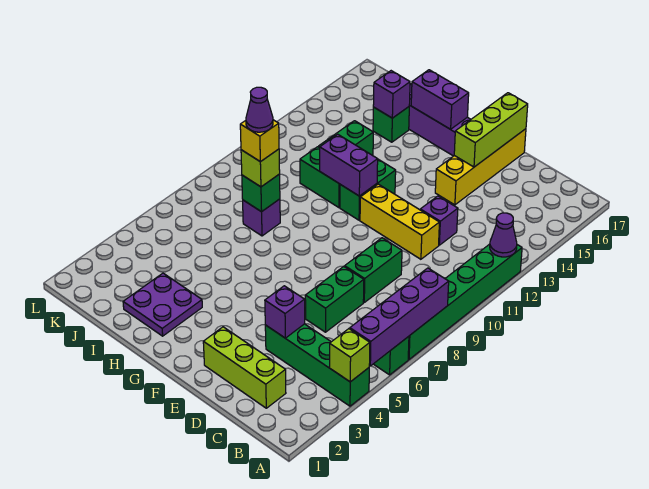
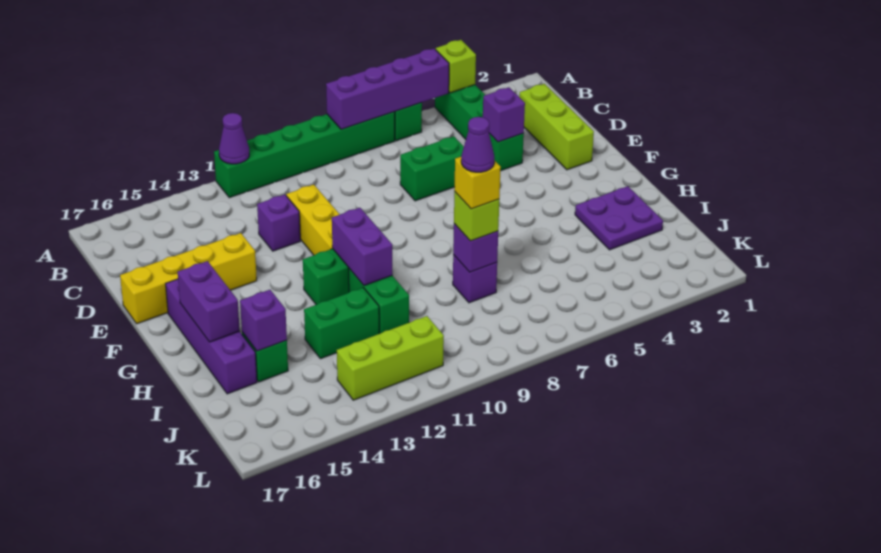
green 1x2 brick [345,238,402,302] -> none
lime 1x3 brick [454,93,528,167] -> lime 1x3 brick moved to [337,316,444,400]
green 1x1 brick [242,174,280,212] -> purple 1x1 brick [453,224,498,272]

